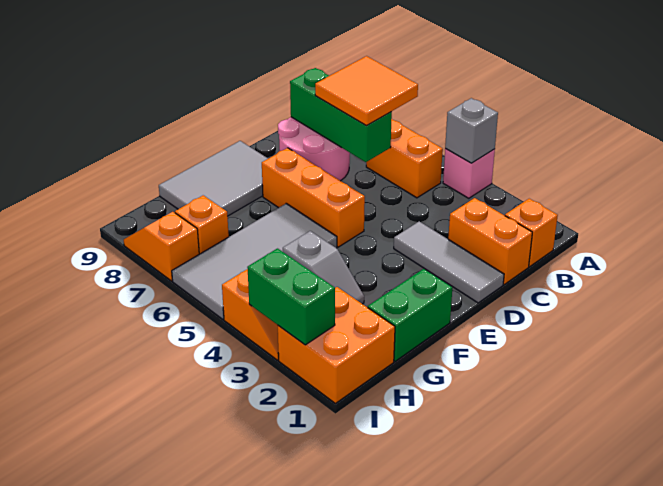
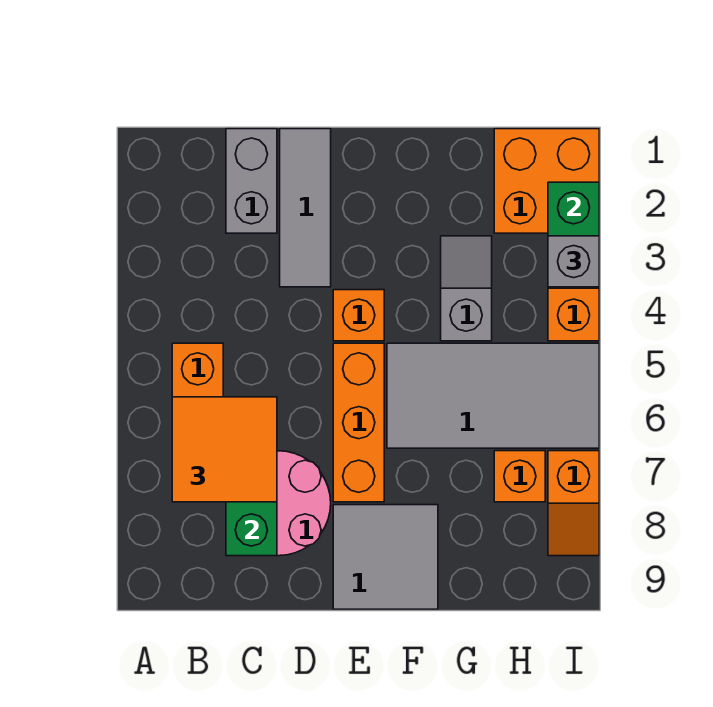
pink 1x1 brick [443,149,495,198] -> none
grey 1x1 brick [445,98,498,163] -> grey 1x1 brick moved to [548,236,599,287]
orange 1x1 brick [505,199,558,267] -> orange 1x1 brick moved to [333,290,384,341]
orange 1x2 brick [448,198,532,284] -> grey 1x2 brick [226,129,277,233]
grey 2x3 tile [159,141,268,216] -> grey 2x2 tile [333,505,438,609]
green 1x2 brick [368,269,452,361] -> none

